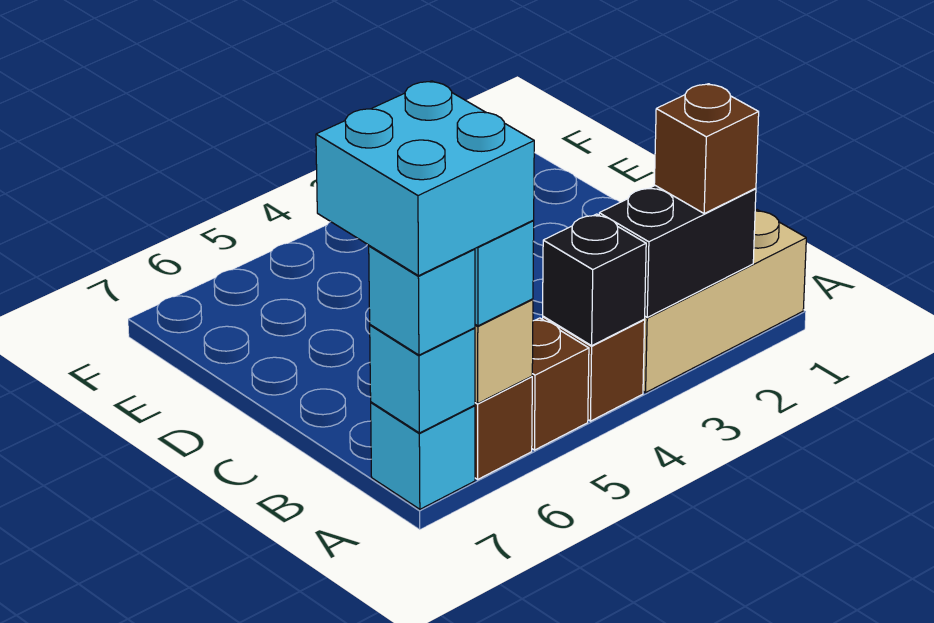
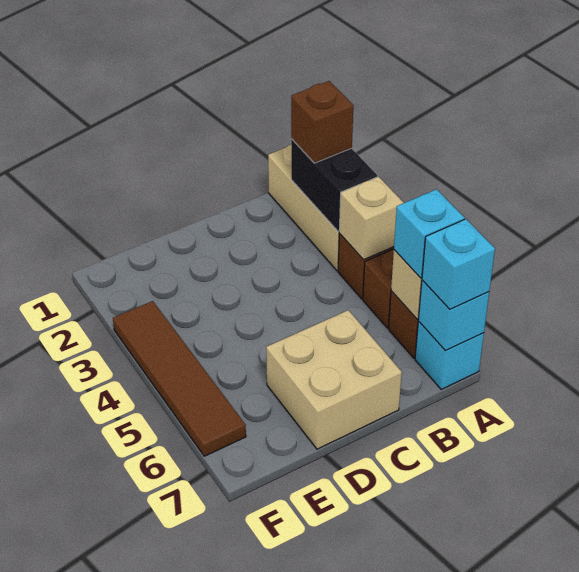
black 1x1 brick [543,214,646,346] -> tan 1x1 brick [339,177,404,260]
cyan 2x2 brick [316,81,534,276] -> none
none -> tan 2x2 brick [266,310,402,449]
none -> brown 1x4 tile [113,301,246,456]

